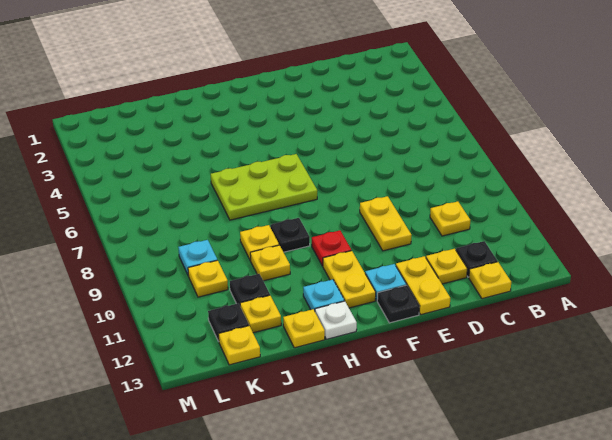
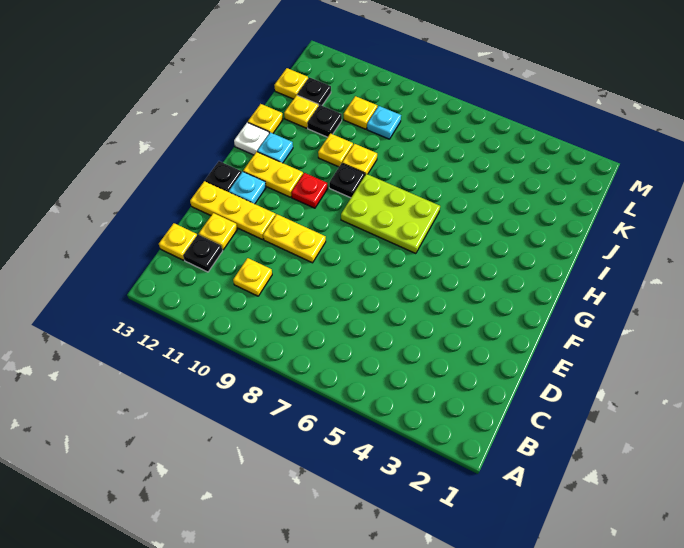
yellow 1x2 plate [396,256,450,315] -> yellow 1x3 plate [190,181,276,239]
lime 2x3 plate [211,154,317,220] -> lime 2x3 plate turned to [341,174,440,254]

